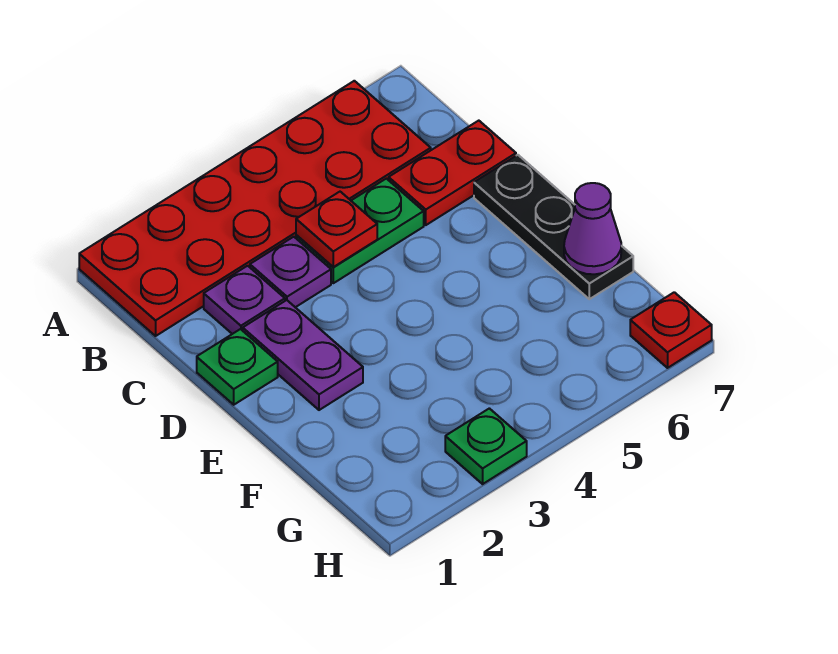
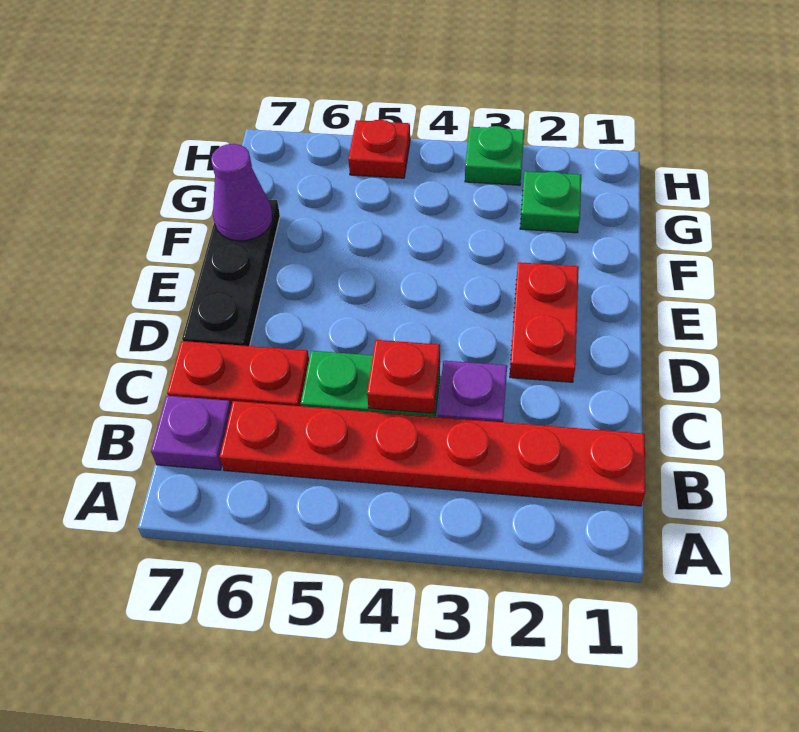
red 2x6 plate [79,81,431,336] -> red 1x6 plate [220,401,645,506]
purple 1x1 plate [204,266,285,334] -> purple 1x1 plate moved to [151,396,231,470]
green 1x1 plate [197,329,278,405] -> green 1x1 plate moved to [520,171,581,233]
purple 1x2 plate [243,300,363,410] -> red 1x2 plate [510,262,579,382]
red 1x1 plate [630,292,712,368] -> red 1x1 plate moved to [348,120,410,178]

